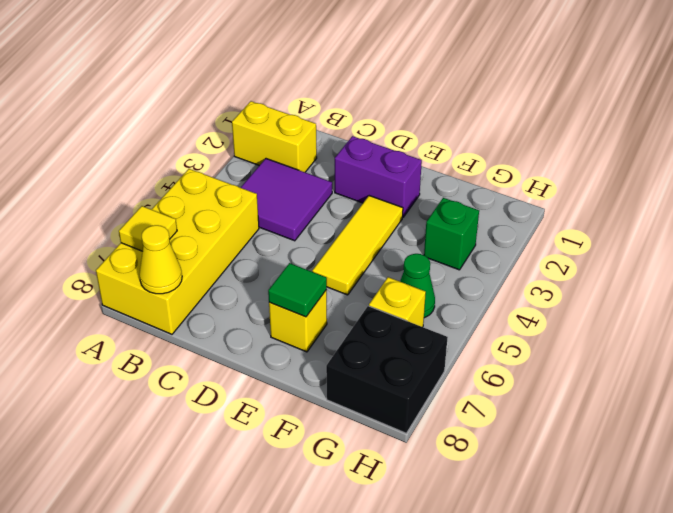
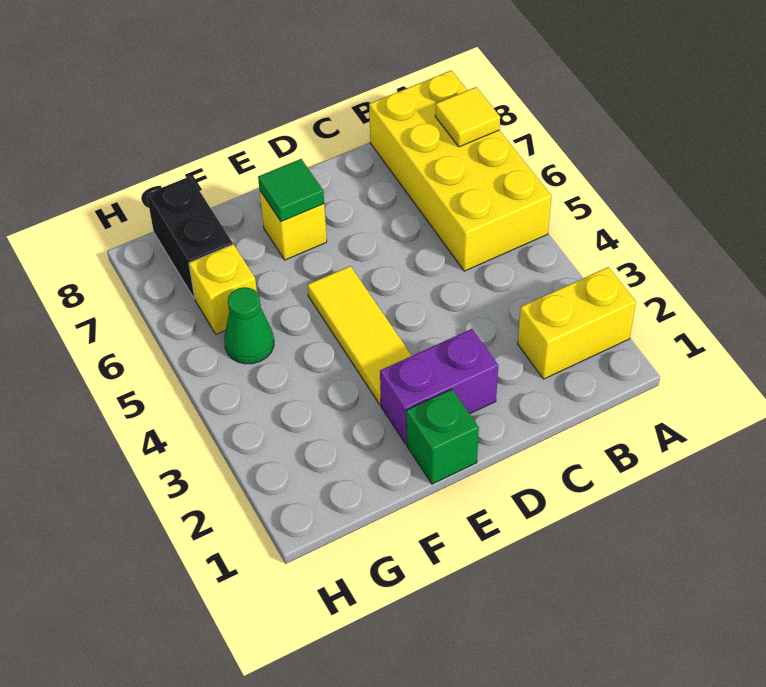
purple 2x2 tile [241,159,332,241] -> none
yellow 1x1 cone [139,225,182,294] -> none
green 1x1 brick [424,198,479,270] -> green 1x1 brick moved to [406,389,479,484]
black 2x2 brick [326,306,448,433] -> black 1x2 brick [147,176,233,299]

